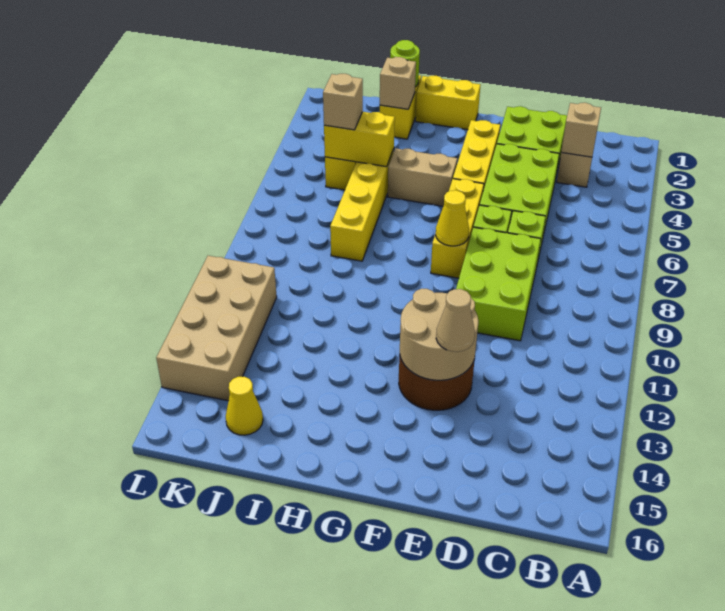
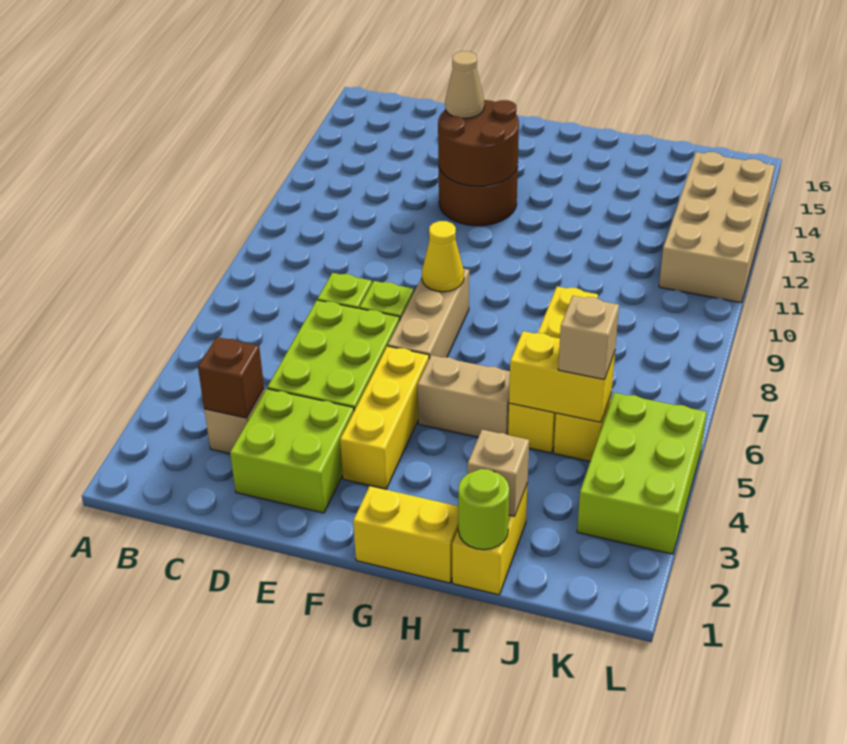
tan 1x1 brick [561,103,601,157] -> brown 1x1 brick [198,337,264,418]
lime 2x3 brick [456,227,541,341] -> lime 2x3 brick moved to [577,393,707,554]
tan 2x2 round brick [400,289,478,380] -> brown 2x2 round brick [438,100,519,186]
yellow 1x3 brick [431,179,484,278] -> tan 1x3 brick [388,269,469,359]
yellow 1x1 cone [226,377,263,435] -> none

